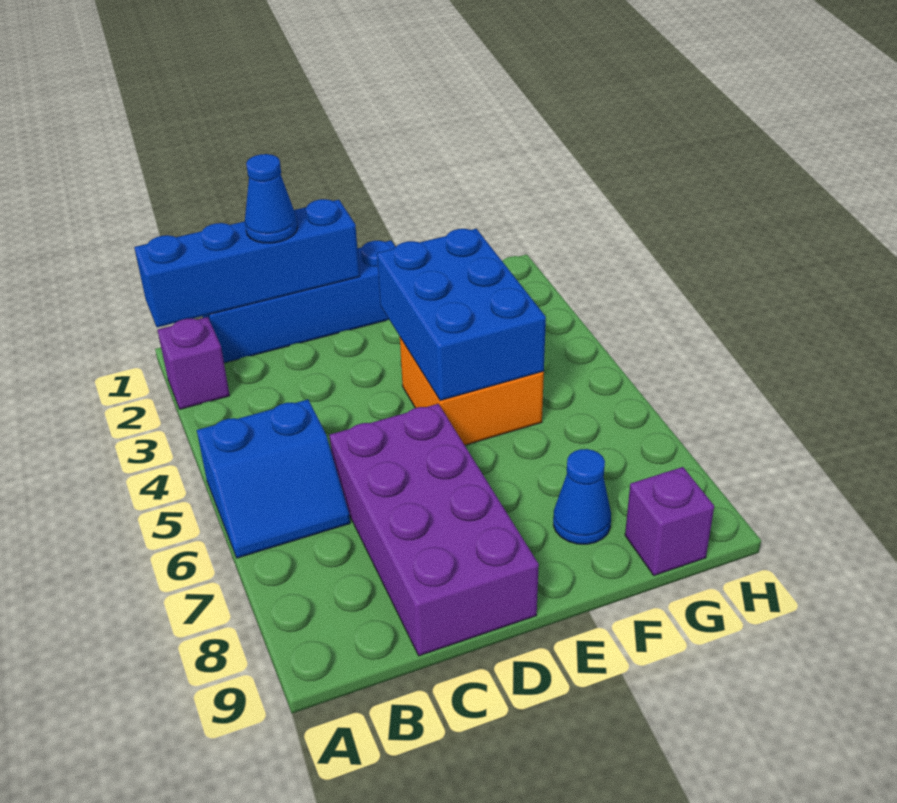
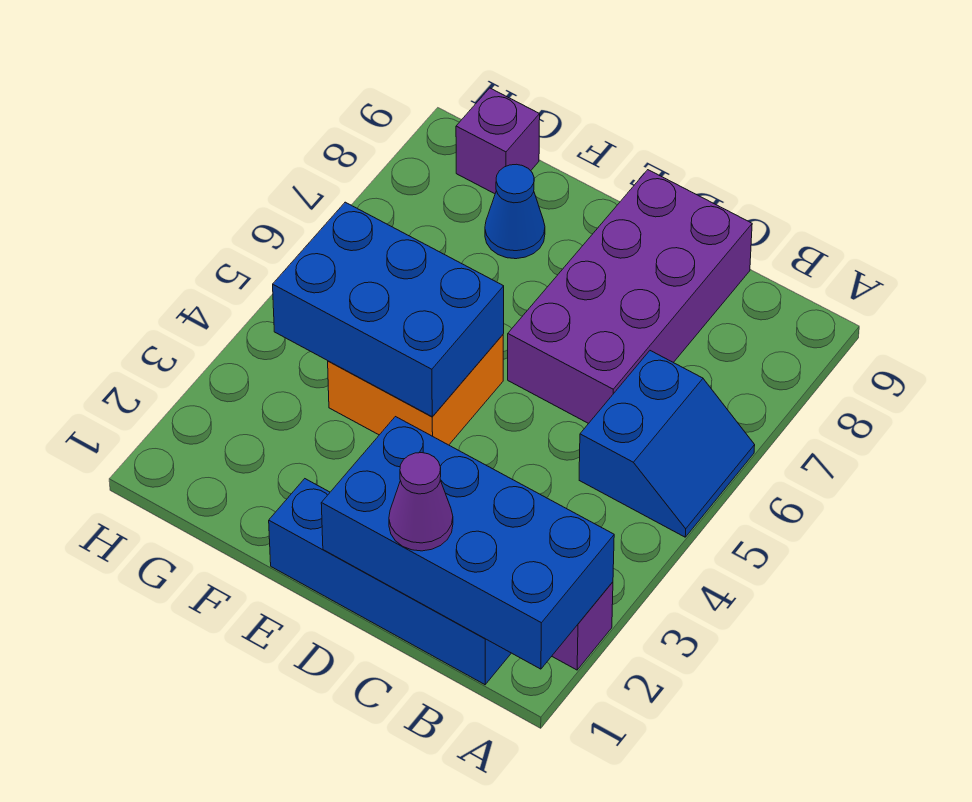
blue 1x4 brick [134,199,360,327] -> blue 2x4 brick [321,417,614,669]
blue 2x2 slope [197,400,350,558] -> blue 2x2 slope turned to [579,351,755,537]
blue 1x1 cone [245,154,298,243] -> purple 1x1 cone [389,453,453,551]
blue 2x3 brick [377,229,546,401] -> blue 2x3 brick turned to [273,202,504,417]

